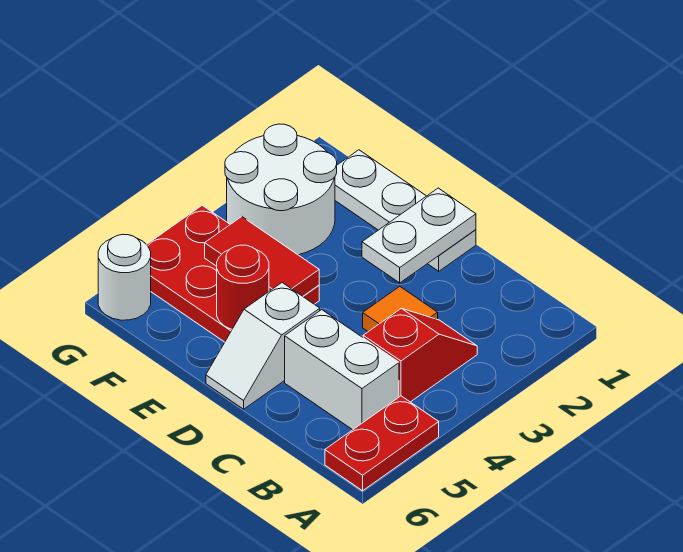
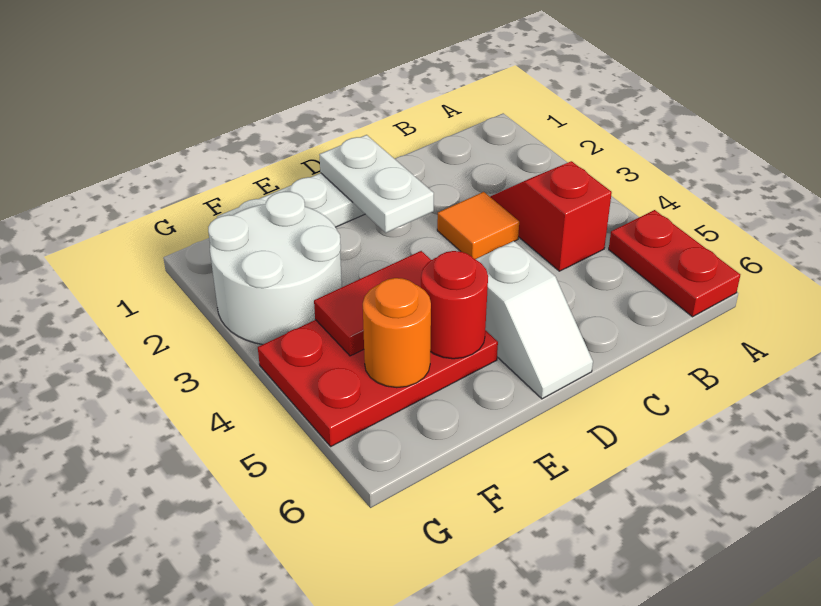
white 1x2 brick [285,310,399,430] -> none
none -> orange 1x1 round brick [363,278,431,388]
white 1x1 round brick [98,234,151,320] -> none

